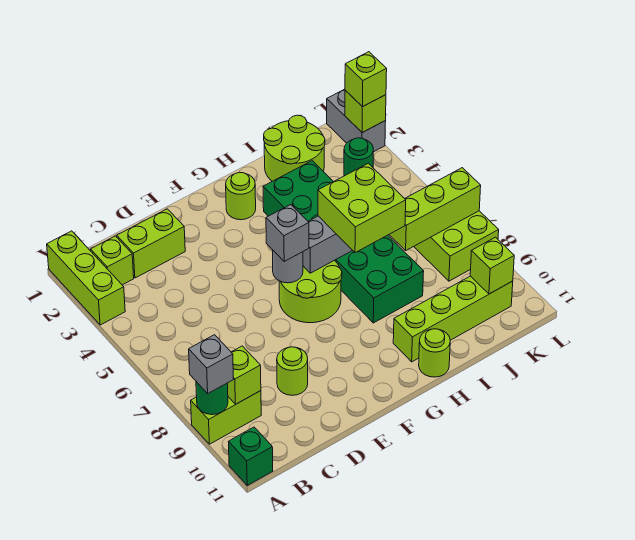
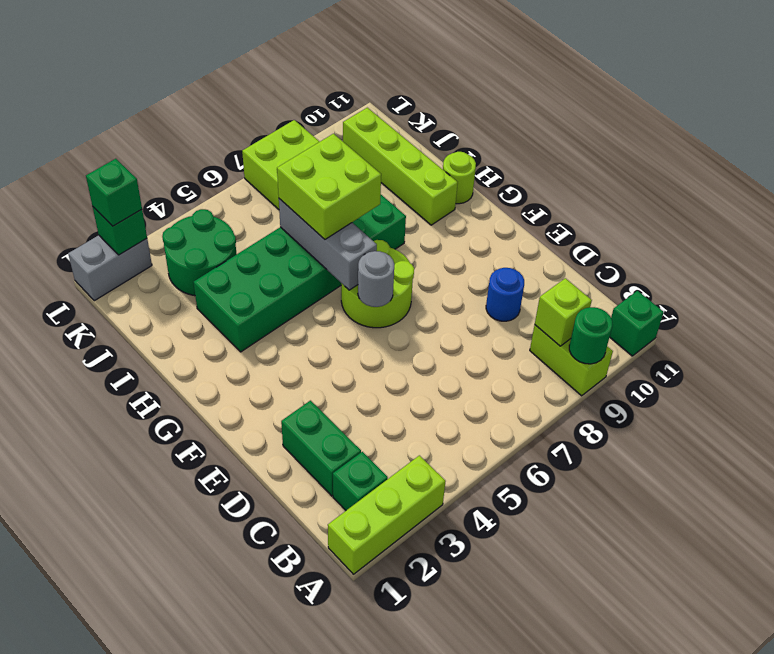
grey 1x1 brick [189,335,233,393] -> none
lime 1x1 brick [91,236,134,285] -> green 1x1 brick [333,452,388,510]
lime 1x2 brick [117,209,185,278] -> green 1x2 brick [281,401,361,496]
lime 1x1 round brick [277,347,308,395] -> blue 1x1 round brick [486,268,524,321]
grey 1x1 brick [266,205,309,261] -> none
lime 1x1 round brick [226,172,256,220] -> none
lime 2x2 round brick [264,115,325,181] -> none
lime 1x3 brick [389,168,481,250] -> none
green 1x1 round brick [344,138,373,176] -> green 2x2 round brick [162,209,237,296]
lime 1x1 brick [470,237,514,294] -> none
lime 1x1 brick [345,90,386,132] -> green 1x1 brick [93,207,147,255]
lime 1x1 brick [345,52,387,107] -> green 1x1 brick [86,159,142,226]

